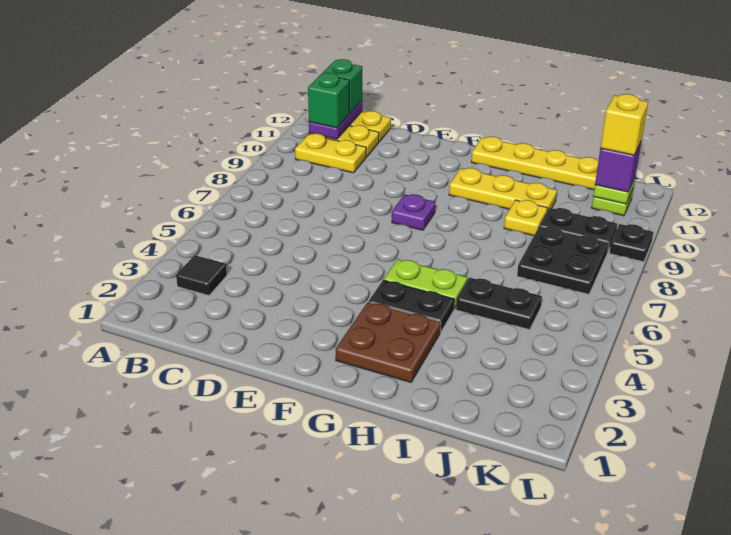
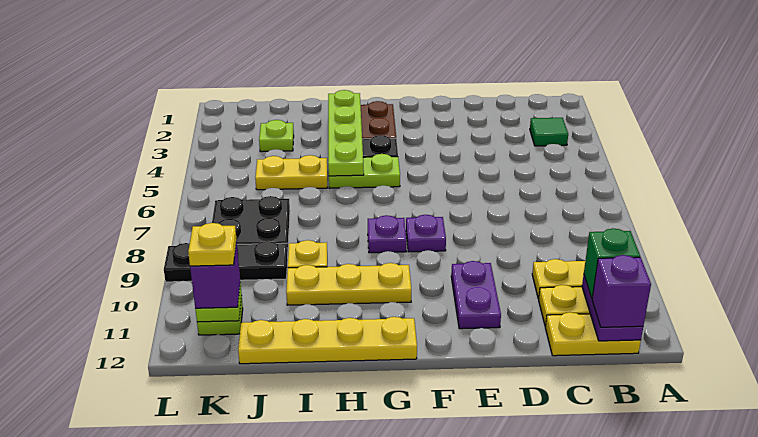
black 1x1 tile [176,255,227,296] -> green 1x1 tile [530,118,568,146]
green 1x1 brick [322,59,362,113] -> purple 1x1 brick [592,255,651,327]
none -> purple 1x2 plate [451,261,501,329]
none -> purple 1x1 plate [368,215,406,253]
none -> lime 1x4 plate [328,90,364,176]
black 1x2 plate [456,277,542,330] -> yellow 1x2 plate [255,155,327,190]
none -> lime 1x1 plate [259,120,294,152]
yellow 1x1 brick [601,94,648,155] -> yellow 1x1 plate [188,223,236,266]

